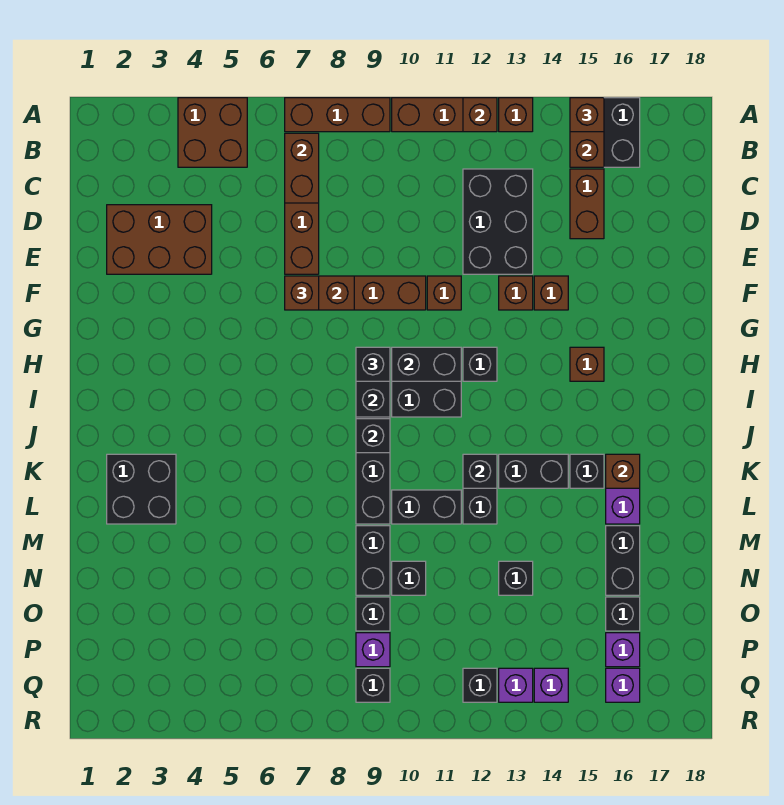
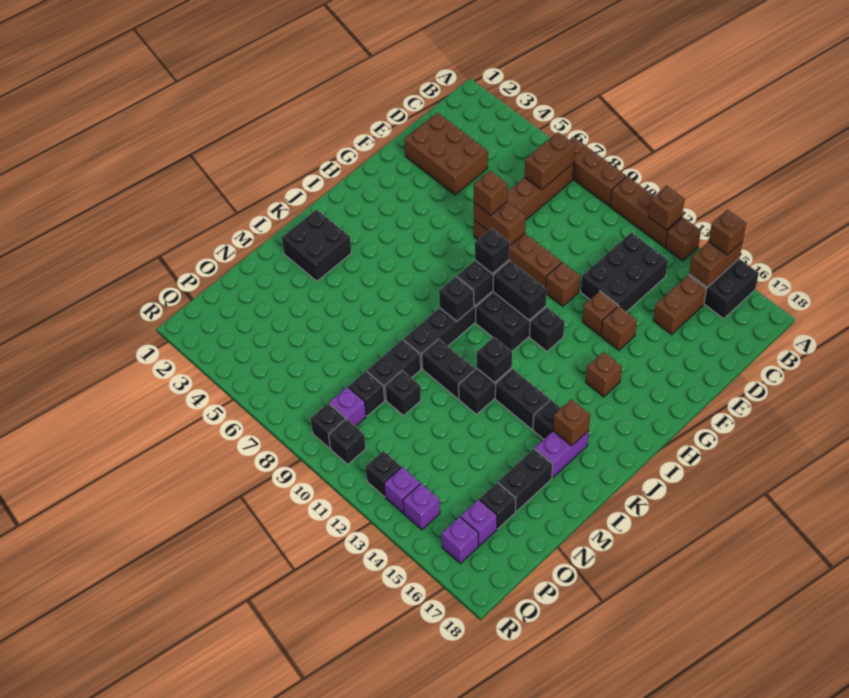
brown 2x2 brick [178,98,247,167] -> none
black 1x1 brick [499,561,533,595] -> black 1x1 brick moved to [329,419,366,464]

